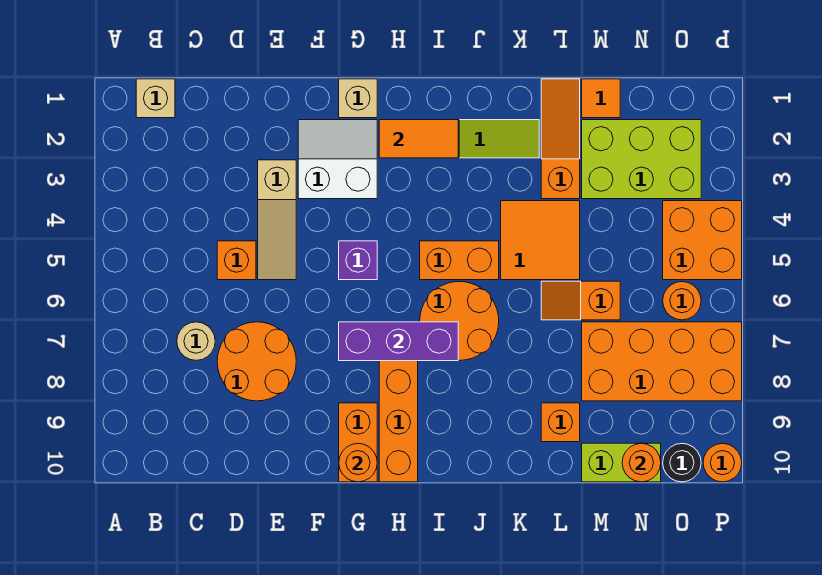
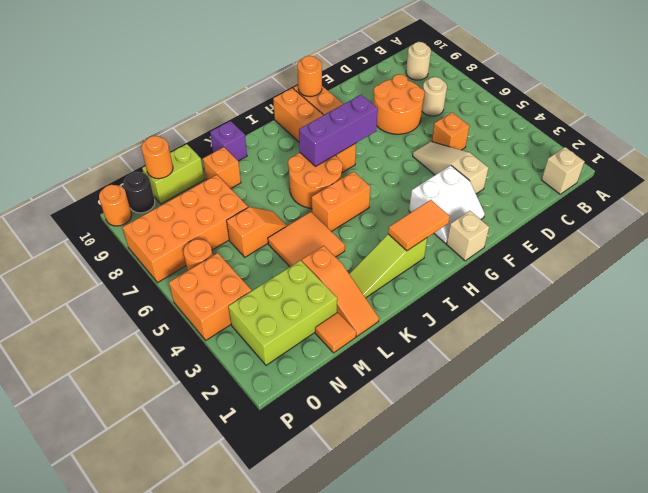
none -> tan 1x1 round brick [406,42,431,80]
purple 1x1 brick [339,241,377,280] -> purple 1x1 brick moved to [210,121,247,161]

